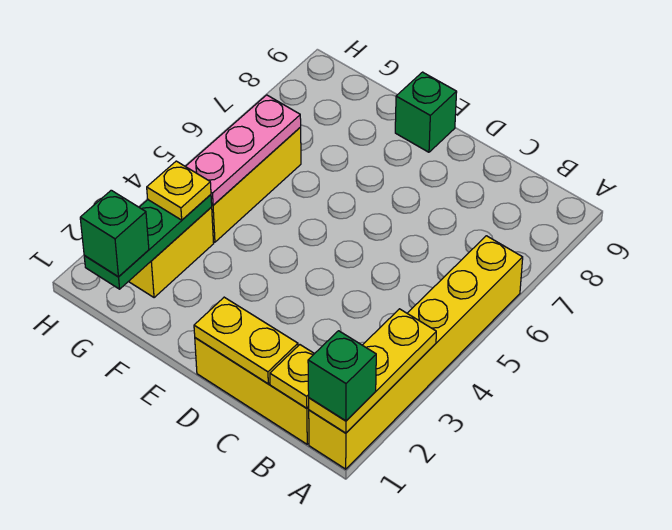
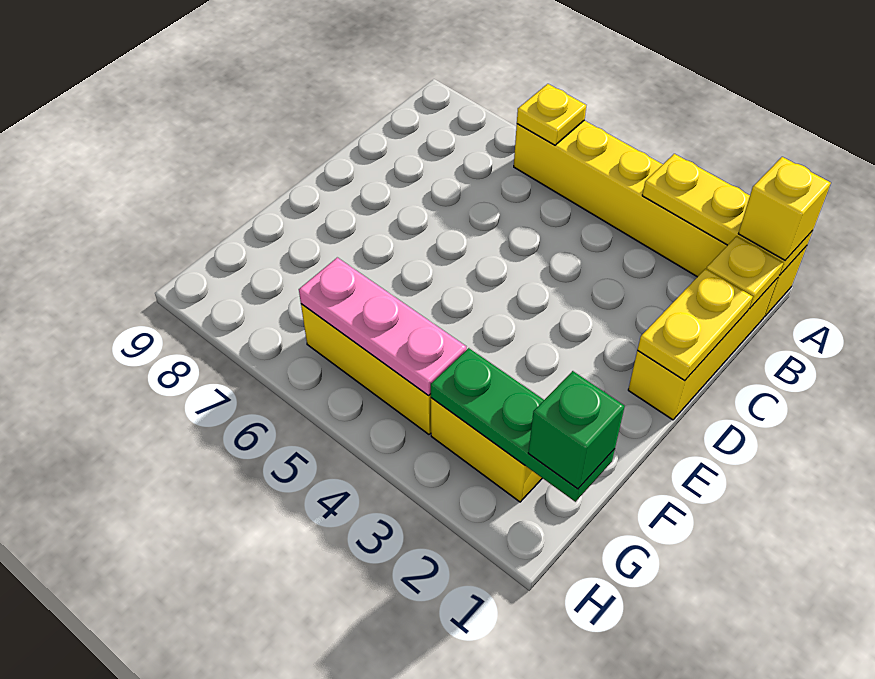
green 1x1 brick [308,331,376,421] -> yellow 1x1 brick [738,157,831,260]
green 1x1 brick [395,72,457,152] -> none
yellow 1x1 plate [147,161,211,220] -> yellow 1x1 plate moved to [517,84,586,145]

